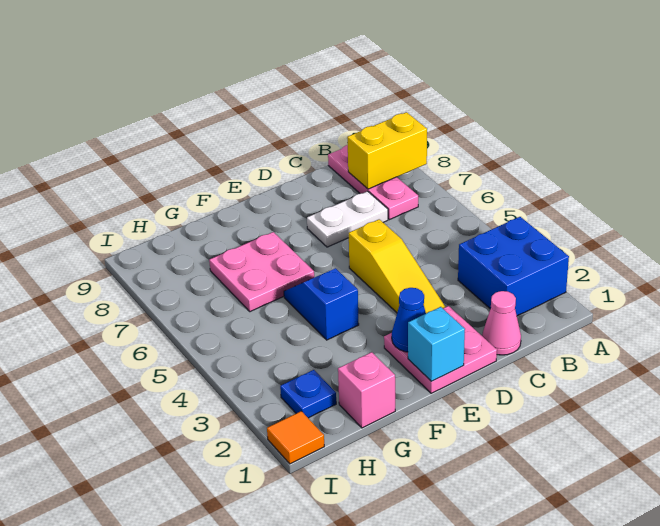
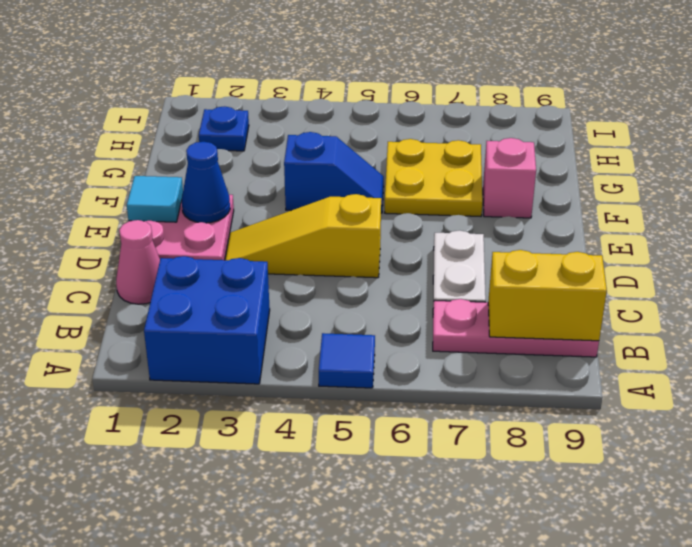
none -> blue 1x1 tile [319,333,375,388]
yellow 1x2 brick [347,112,427,189] -> yellow 1x2 brick turned to [488,250,607,341]
cyan 1x1 brick [408,307,465,381] -> cyan 1x1 tile [127,176,183,222]
pink 2x2 plate [209,232,314,312] -> yellow 2x2 plate [385,139,483,216]
pink 1x1 brick [338,352,395,428] -> pink 1x1 brick moved to [483,138,536,218]
orange 1x1 tile [267,411,324,464] -> none

